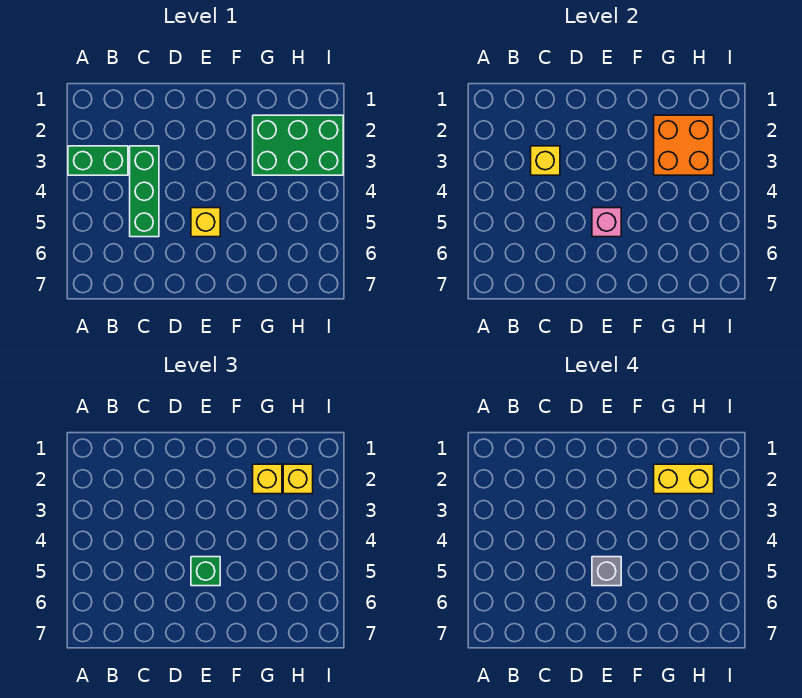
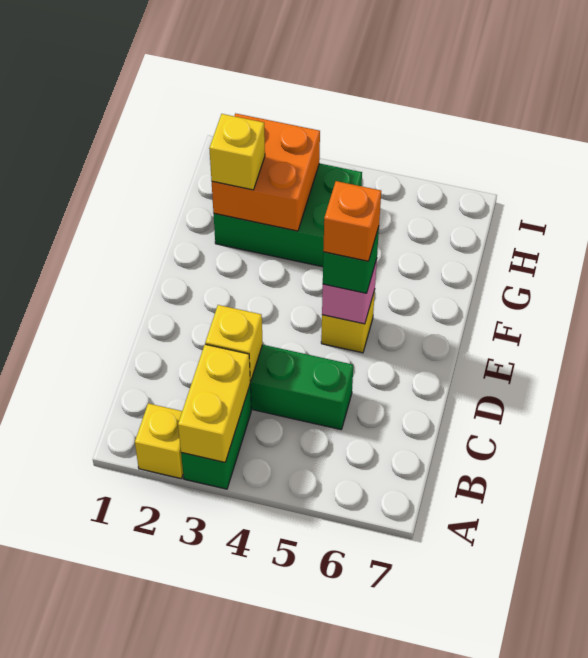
grey 1x1 brick [592,557,621,586] -> orange 1x1 brick [323,181,381,261]
green 2x3 brick [253,115,343,175] -> green 2x3 brick turned to [214,163,362,267]
yellow 1x2 brick [654,464,714,494] -> yellow 1x2 brick moved to [178,344,251,462]
yellow 1x1 brick [283,464,313,494] -> yellow 1x1 brick moved to [135,403,183,479]

